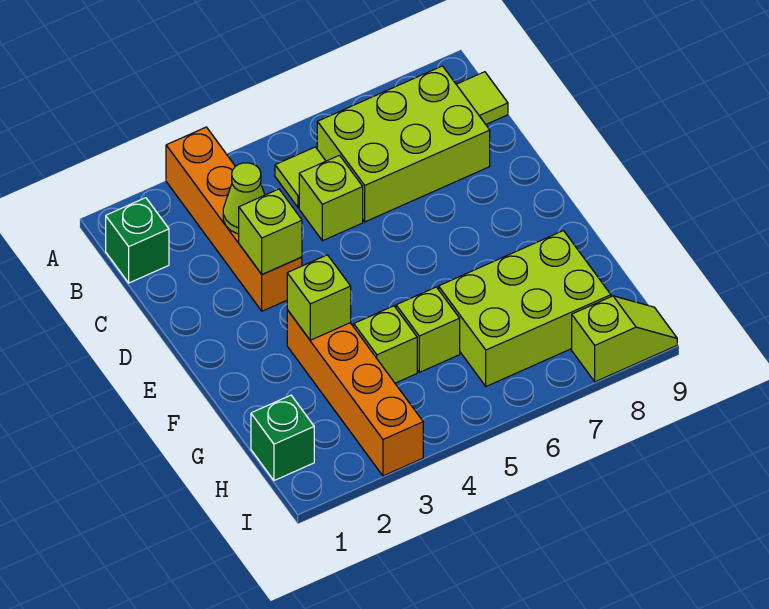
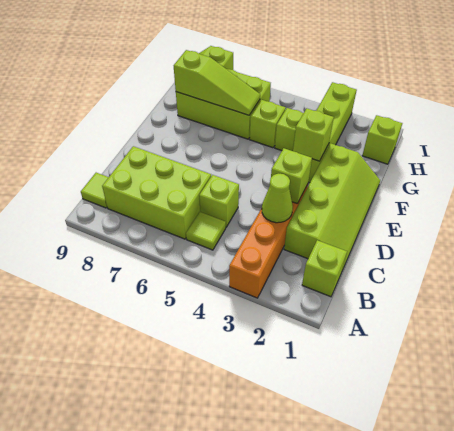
green 1x1 brick [106,198,169,283] -> lime 1x1 brick [302,240,347,297]
none -> lime 2x4 slope [284,144,380,270]
orange 1x4 brick [287,310,423,476] -> lime 1x4 brick [308,82,357,183]
none -> lime 1x3 slope [174,50,260,115]
green 1x1 brick [251,395,314,481] -> lime 1x1 brick [362,115,402,164]

